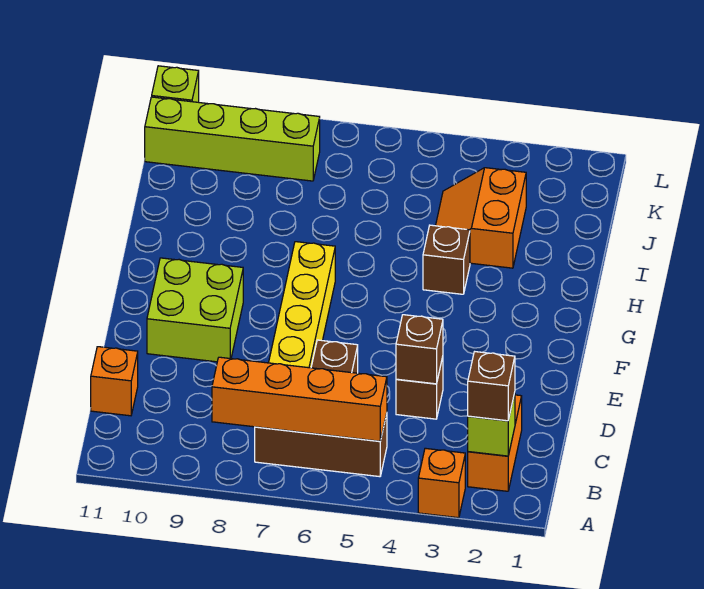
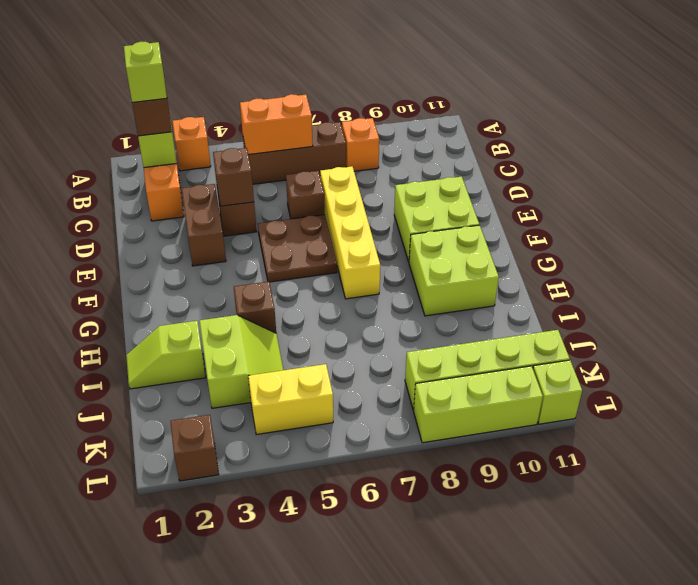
none -> lime 1x1 brick [124,42,167,102]
orange 1x4 brick [212,357,387,441] -> orange 1x2 brick [240,94,313,155]
orange 1x1 brick [91,347,138,416] -> orange 1x1 brick moved to [342,118,379,171]
none -> brown 1x2 brick [182,184,226,266]
none -> brown 2x2 plate [258,215,337,282]
none -> lime 2x2 brick [409,225,499,316]
none -> lime 1x2 slope [126,321,206,389]
orange 2x2 slope [436,168,526,268] -> lime 2x2 slope [200,315,283,408]
none -> yellow 1x2 brick [248,364,333,435]
none -> brown 1x1 brick [170,415,219,481]
none -> lime 1x3 brick [414,366,543,443]

